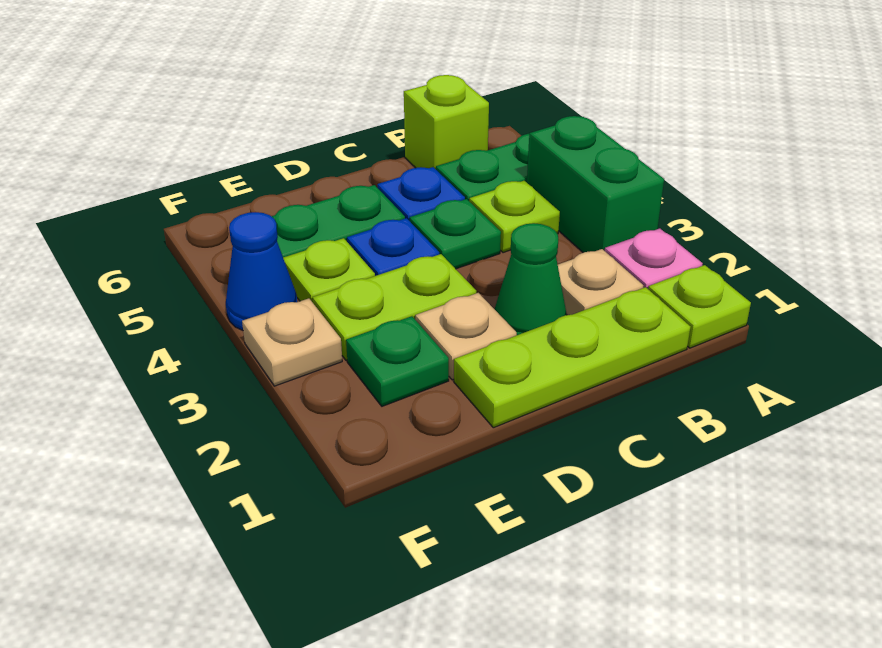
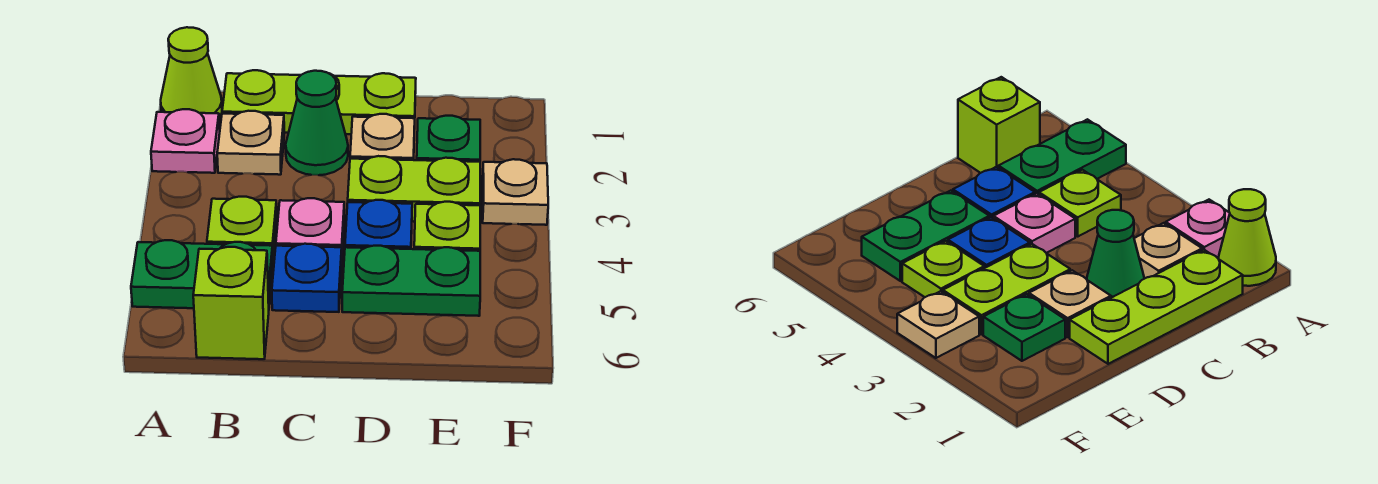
lime 1x1 plate [648,265,751,348] -> lime 1x1 cone [161,27,222,118]
green 1x2 brick [527,116,664,253] -> none
green 1x1 plate [410,199,501,269] -> pink 1x1 plate [276,198,344,253]
blue 1x1 cone [226,212,297,330] -> none

